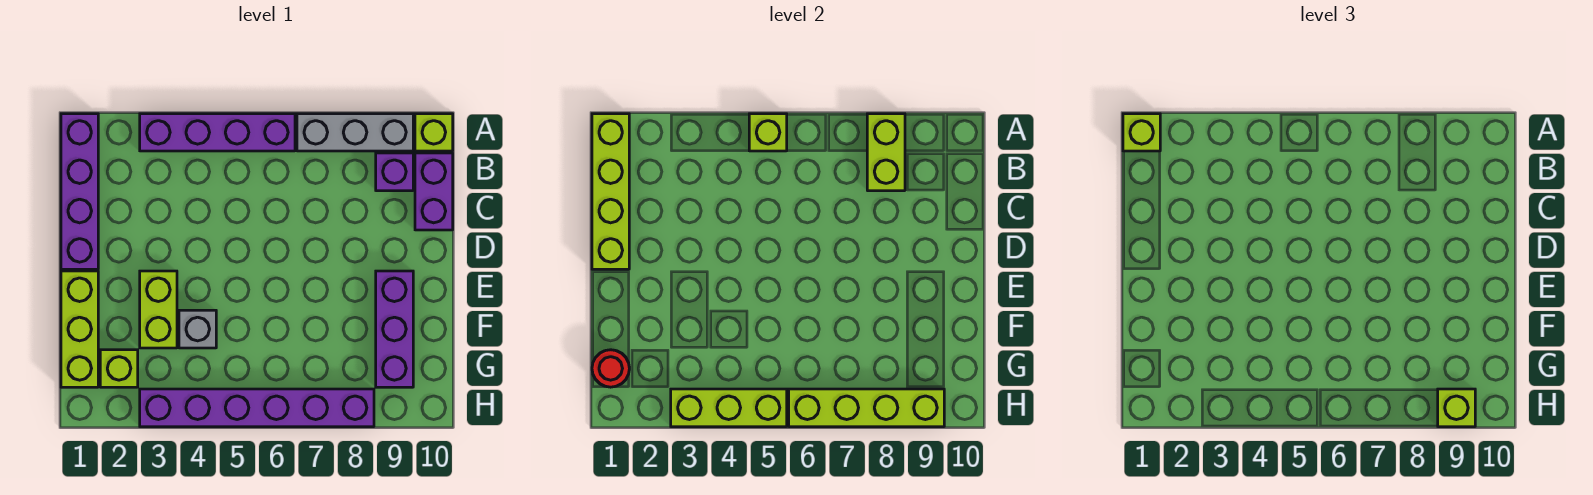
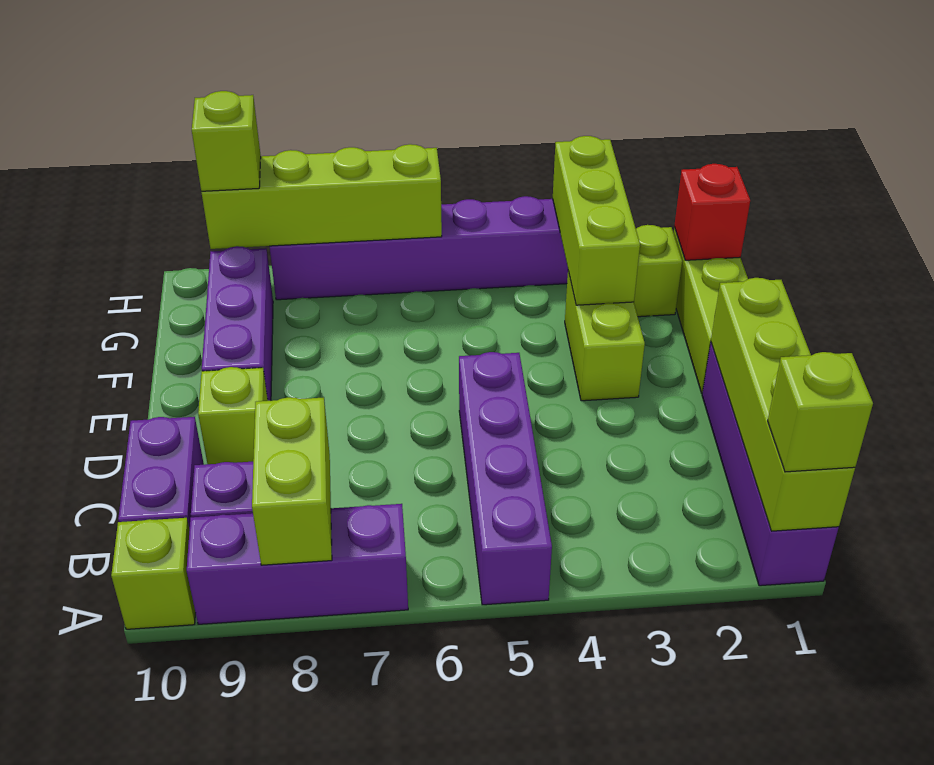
purple 1x4 brick [140,114,295,151] -> purple 1x4 brick turned to [459,352,552,605]
lime 1x1 brick [749,114,787,151] -> lime 1x1 brick moved to [198,367,268,464]
grey 1x3 brick [297,114,413,151] -> purple 1x3 brick [187,504,408,624]
grey 1x1 brick [179,310,216,348] -> none
red 1x1 round brick [592,350,629,387] -> red 1x1 brick [674,164,750,260]
lime 1x3 brick [671,389,787,427] -> lime 1x3 brick turned to [553,136,640,305]

